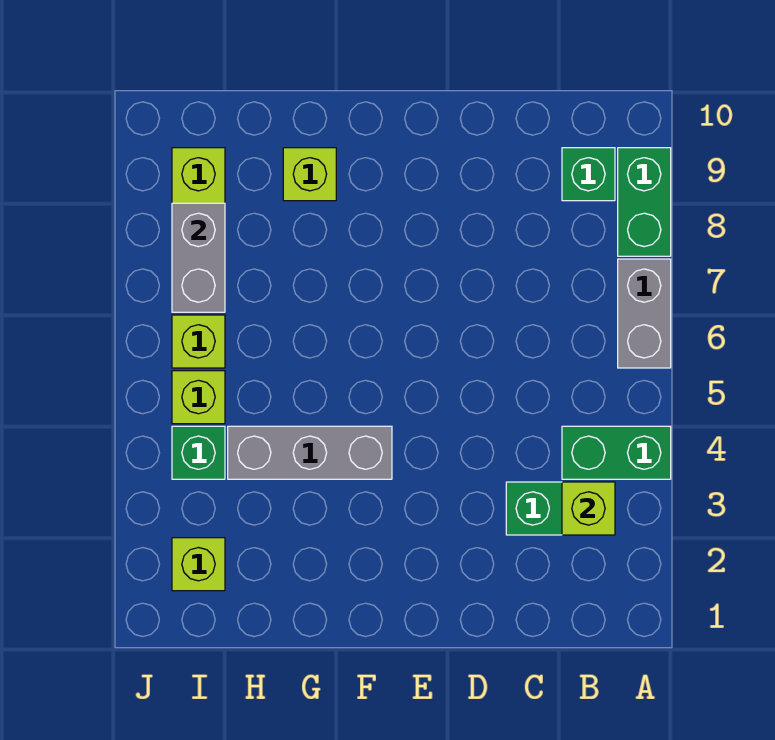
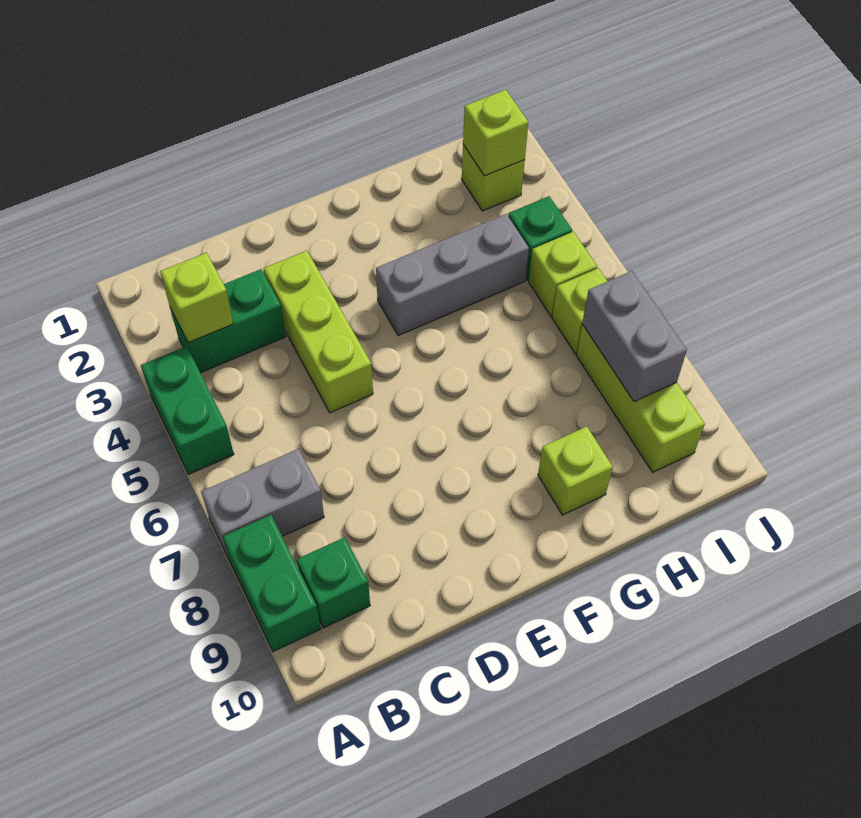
green 1x2 brick [562,426,671,479] -> green 1x2 brick turned to [141,346,234,474]
grey 1x2 brick [618,259,671,368] -> grey 1x2 brick turned to [201,449,324,559]
none -> lime 1x3 brick [264,251,373,413]
none -> lime 1x1 brick [463,90,528,176]

